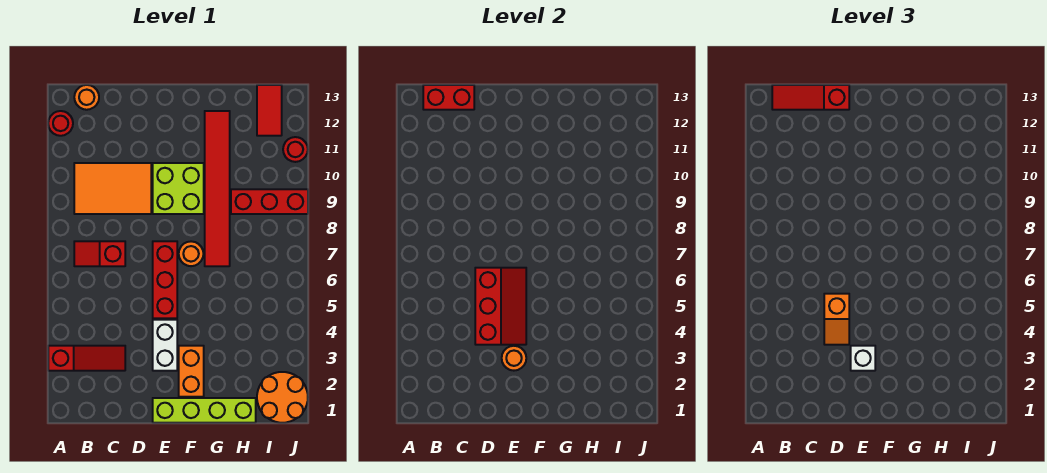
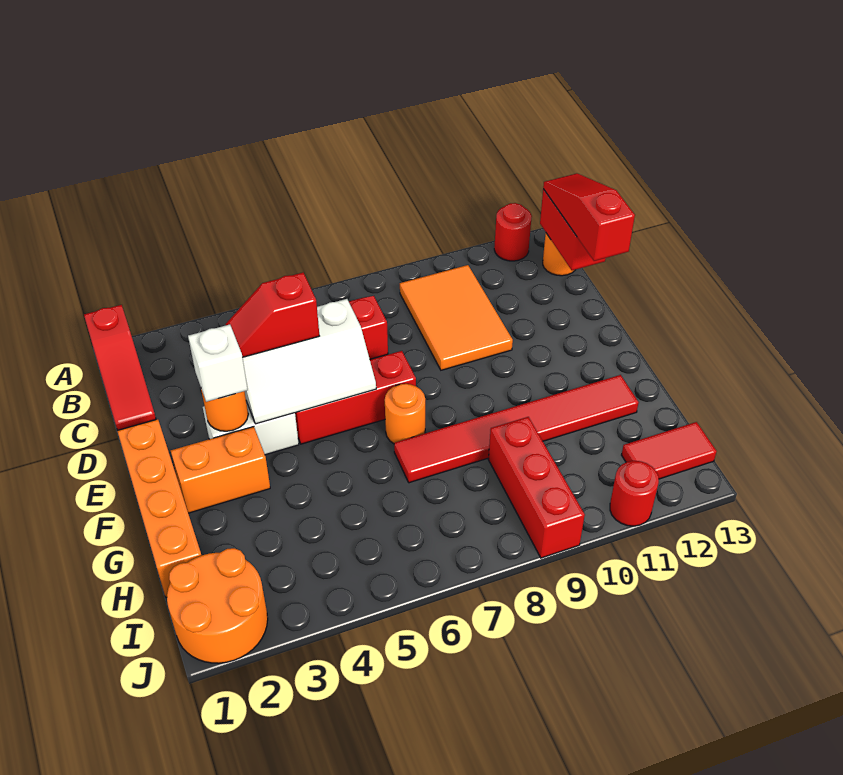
red 1x3 slope [48,346,125,371] -> red 1x3 slope moved to [84,305,156,430]
red 2x3 slope [475,268,526,345] -> white 2x3 slope [243,299,376,424]
orange 1x2 slope [824,294,849,345] -> red 1x2 slope [226,273,319,357]
lime 1x4 brick [153,398,256,423] -> orange 1x4 brick [118,419,201,597]
lime 2x2 brick [153,163,204,214] -> none

